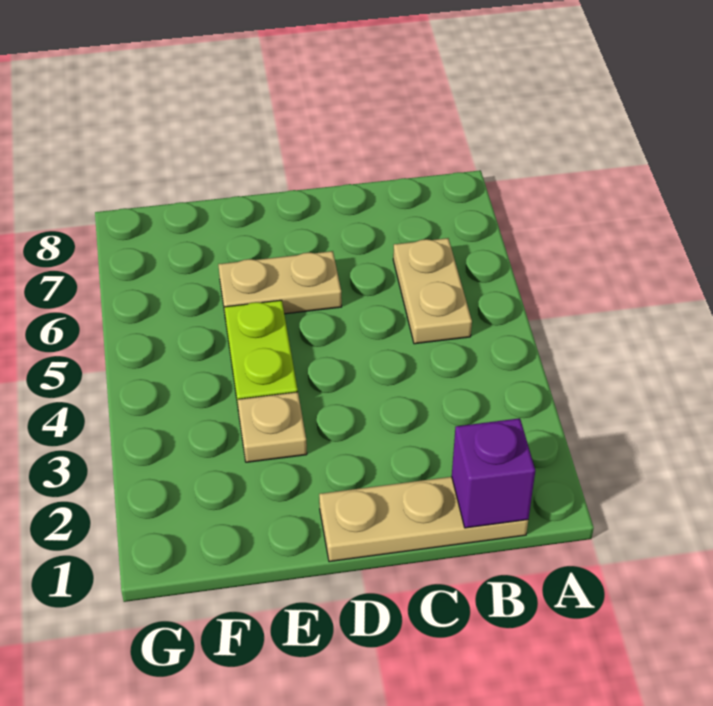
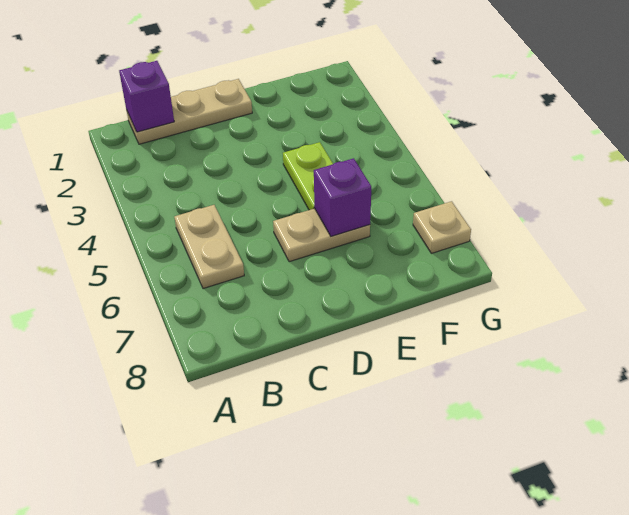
tan 1x1 plate [238,392,307,462] -> tan 1x1 plate moved to [413,201,471,253]
none -> purple 1x1 brick [314,158,371,236]

